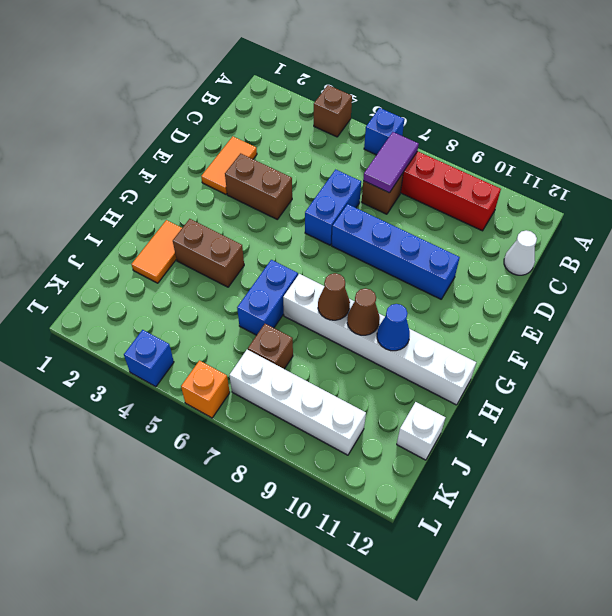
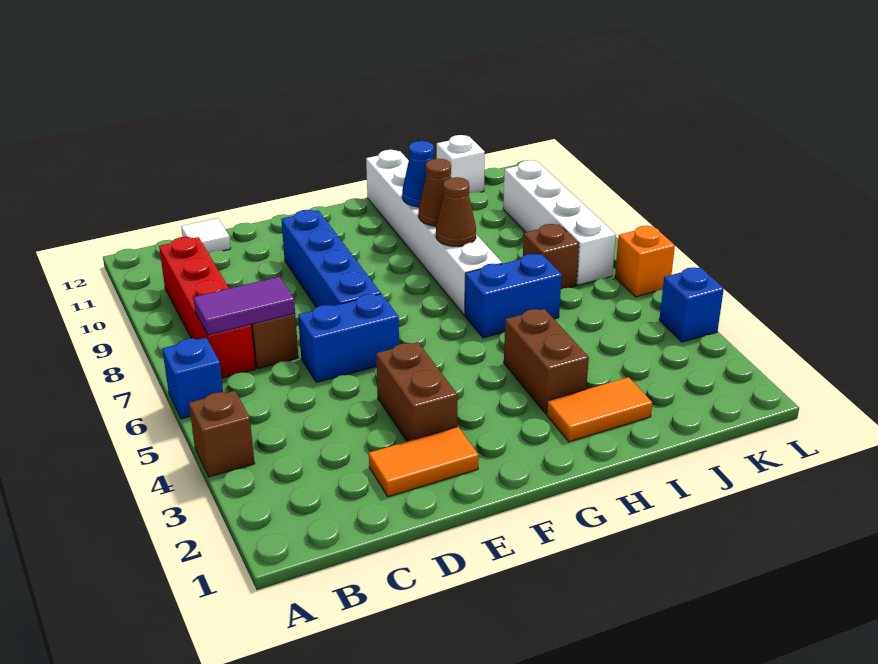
white 1x1 cone [504,230,537,275] -> white 1x1 tile [181,218,231,253]

